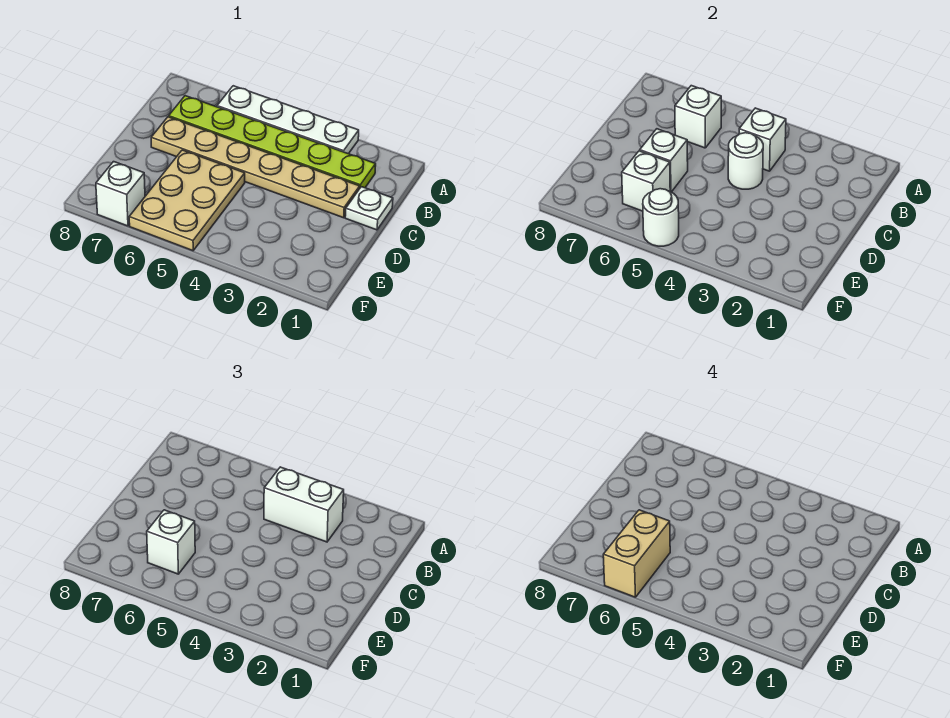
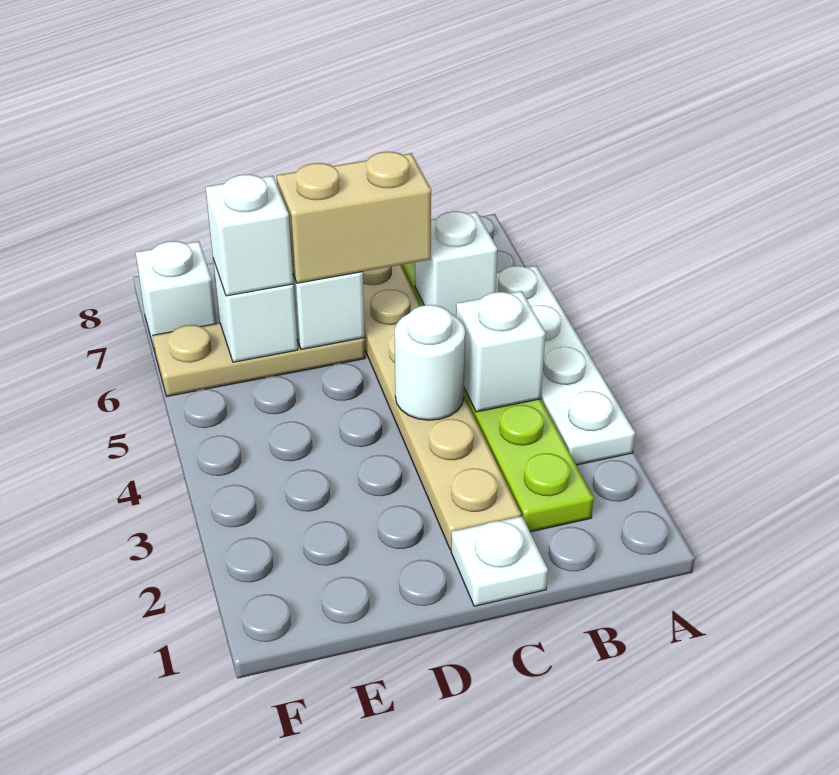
white 1x2 brick [264,467,344,542] -> none
tan 2x3 plate [129,150,245,251] -> tan 1x3 plate [153,323,365,396]
tan 1x2 brick [603,510,670,597] -> tan 1x2 brick moved to [277,152,431,283]
white 1x1 round brick [643,189,679,246] -> none

